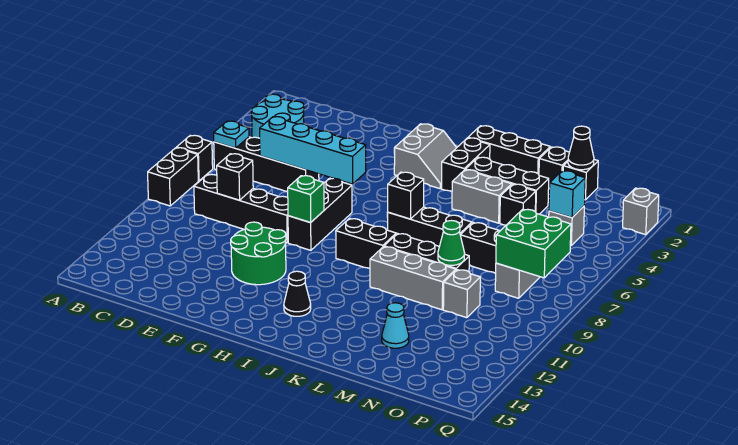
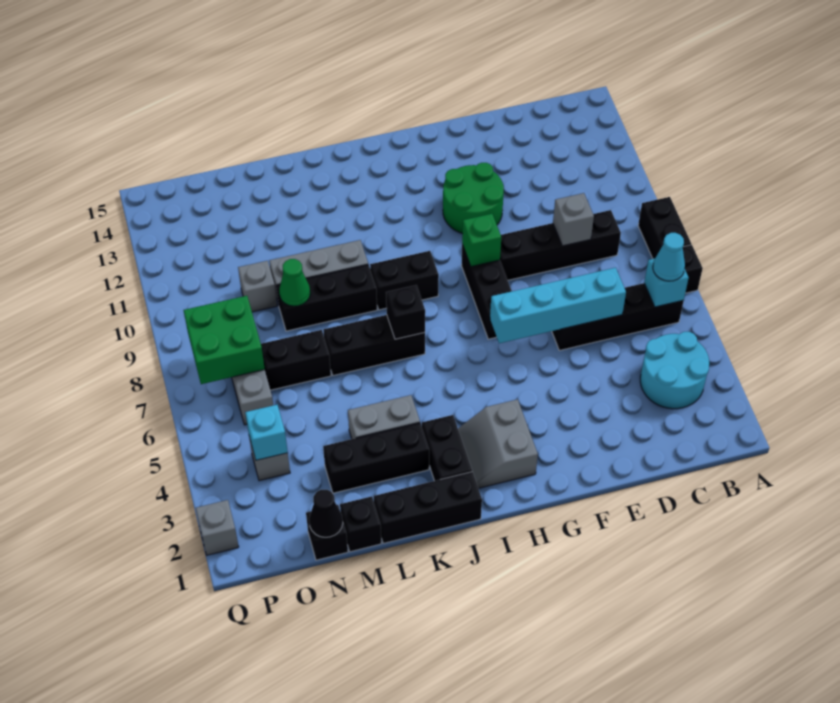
cyan 1x1 plate [214,121,249,148] -> cyan 1x1 brick [644,259,689,307]
black 1x1 brick [217,154,253,200] -> grey 1x1 brick [553,193,594,246]
black 1x1 cone [284,271,311,316] -> none
black 1x1 brick [500,184,536,225] -> none
cyan 1x1 cone [382,303,409,348] -> cyan 1x1 cone moved to [653,233,685,281]

